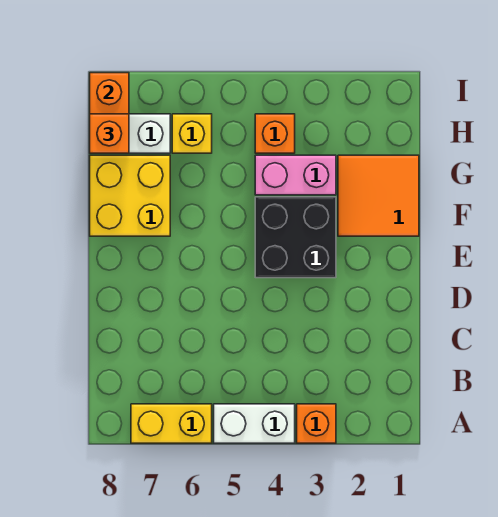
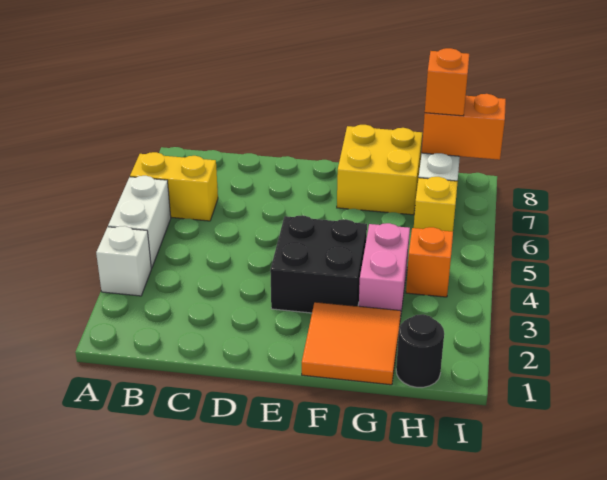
orange 1x1 brick [297,404,336,443] -> white 1x1 brick [96,226,151,296]
yellow 1x2 brick [131,404,212,443] -> yellow 1x2 brick turned to [130,152,218,221]
none -> black 1x1 round brick [396,314,444,387]

